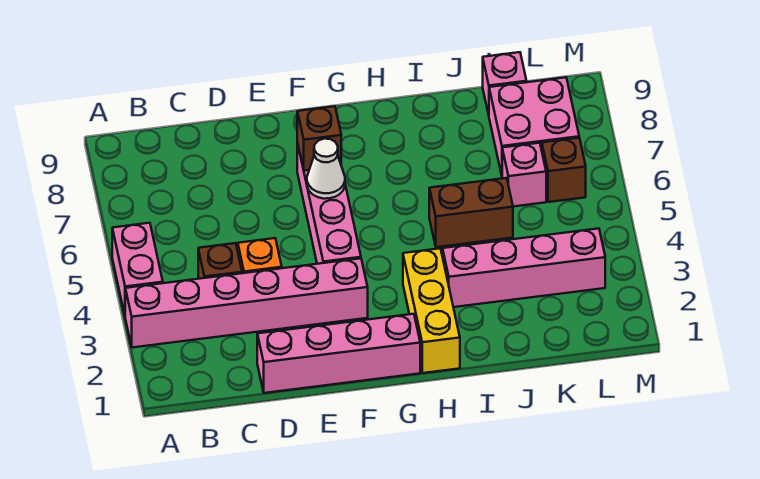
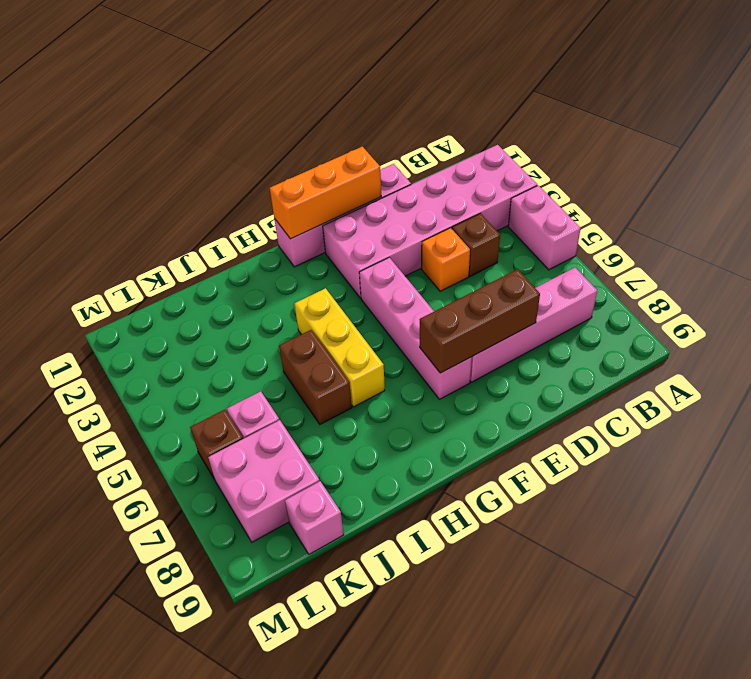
pink 1x6 brick [125,258,368,348] -> pink 2x6 brick [323,145,537,298]
none -> orange 1x3 brick [270,147,381,239]
white 1x1 cone [307,139,345,199] -> none
brown 1x1 brick [297,106,341,171] -> brown 1x3 brick [420,269,540,373]
yellow 1x3 brick [403,248,460,373] -> yellow 1x3 brick moved to [294,288,385,407]
pink 1x4 brick [443,229,605,307] -> pink 1x4 brick moved to [470,268,597,382]
brown 1x2 brick [429,178,513,247] -> brown 1x2 brick turned to [279,330,352,424]

